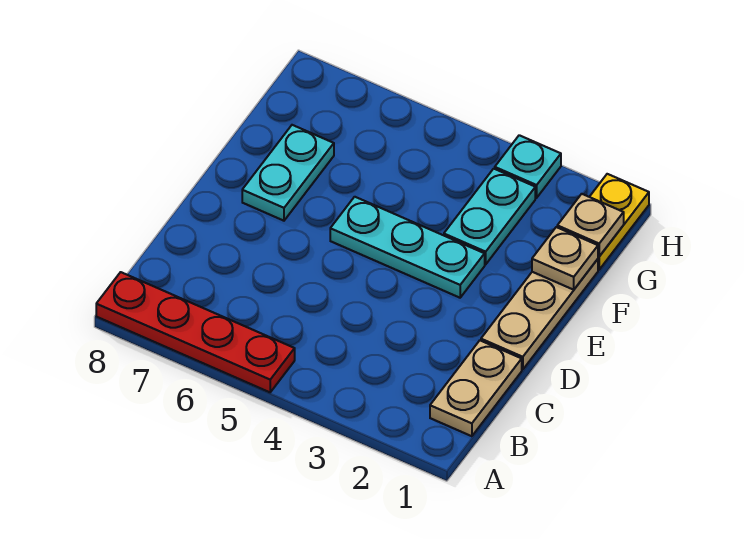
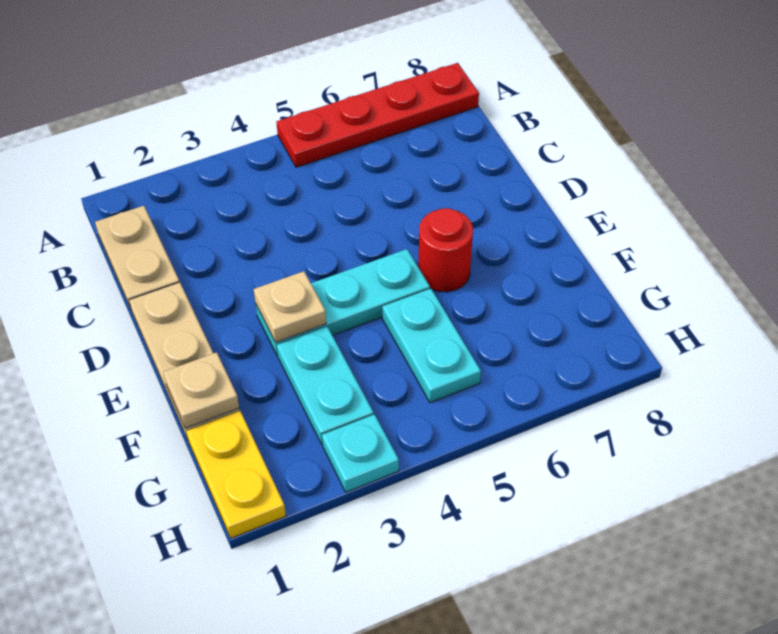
none -> red 1x1 round brick [418,208,473,292]
cyan 1x2 plate [242,125,334,221] -> cyan 1x2 plate moved to [382,289,481,403]
tan 1x1 plate [557,194,624,256] -> tan 1x1 plate moved to [254,271,326,342]

